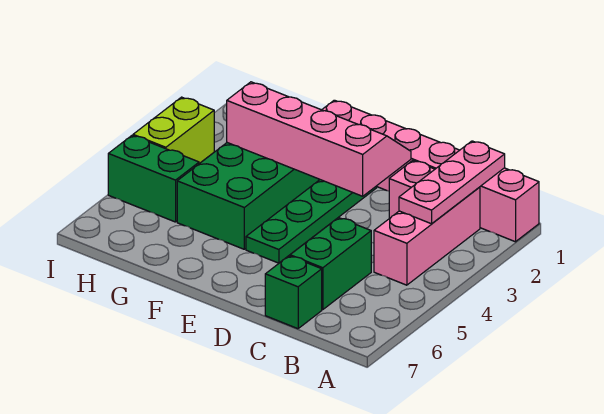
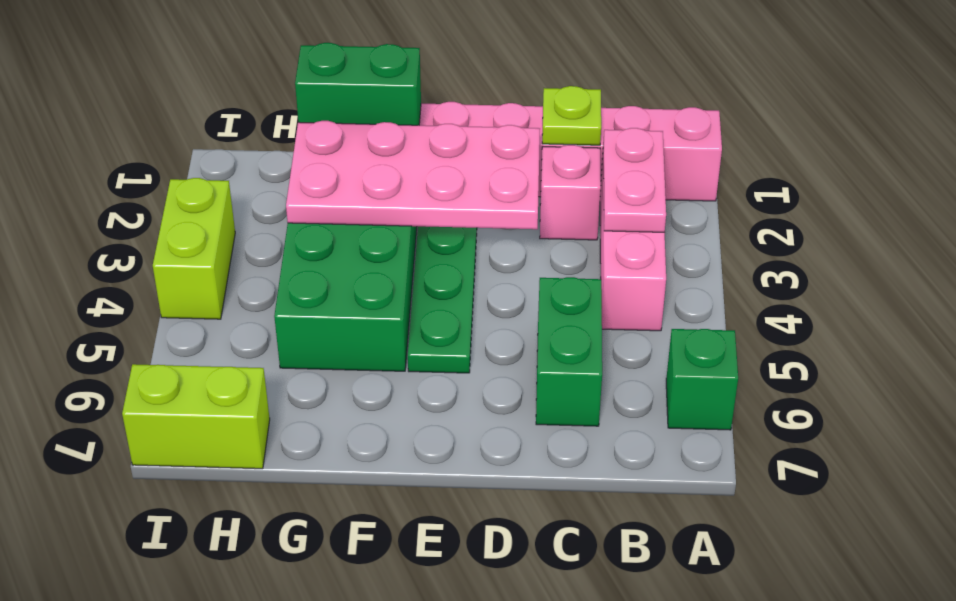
pink 1x3 plate [399,141,505,224] -> pink 1x2 plate [603,128,666,232]
none -> lime 1x1 plate [542,86,601,145]
green 1x1 brick [265,256,322,329] -> green 1x1 brick moved to [666,329,738,430]
pink 2x4 slope [227,82,411,196] -> pink 2x4 plate [286,121,540,229]
green 1x2 brick [108,136,199,222] -> green 1x2 brick moved to [295,43,421,125]
none -> lime 1x2 brick [122,364,270,469]

